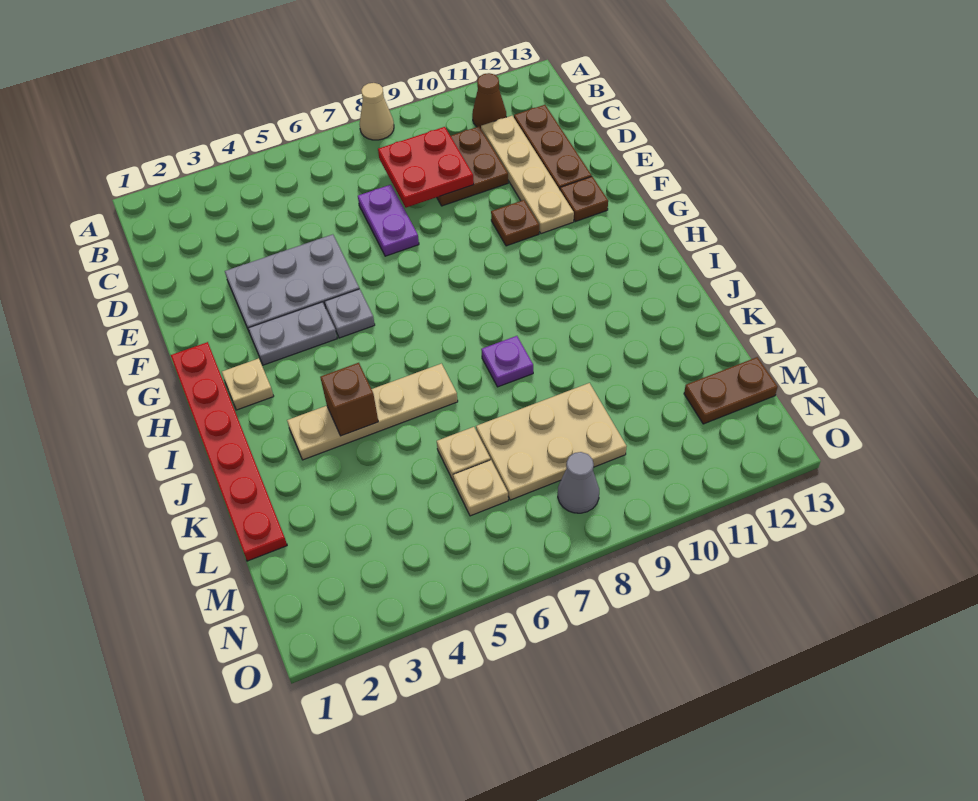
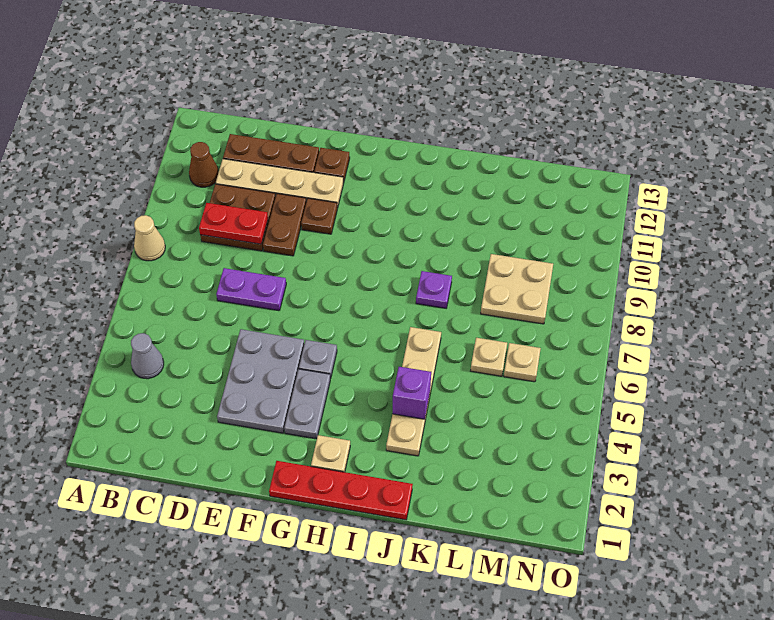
red 2x2 plate [378,127,474,208] -> red 1x2 plate [199,203,268,244]
red 1x6 plate [171,342,287,561] -> red 1x4 plate [269,461,413,520]
brown 1x1 brick [320,363,378,436] -> purple 1x1 brick [393,367,431,419]
tan 2x3 plate [476,383,627,500] -> tan 2x2 plate [481,254,553,324]
brown 1x2 plate [684,357,777,424] -> brown 1x2 plate moved to [263,194,306,256]
grey 1x1 cone [558,452,599,513] -> grey 1x1 cone moved to [131,333,164,379]

